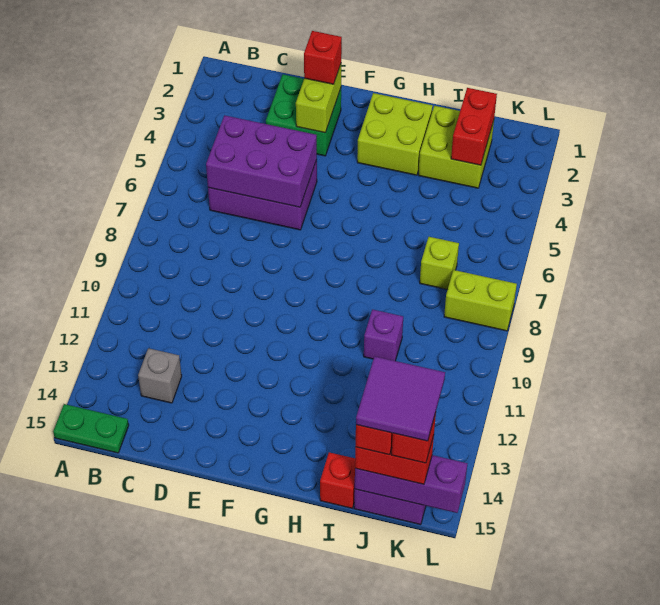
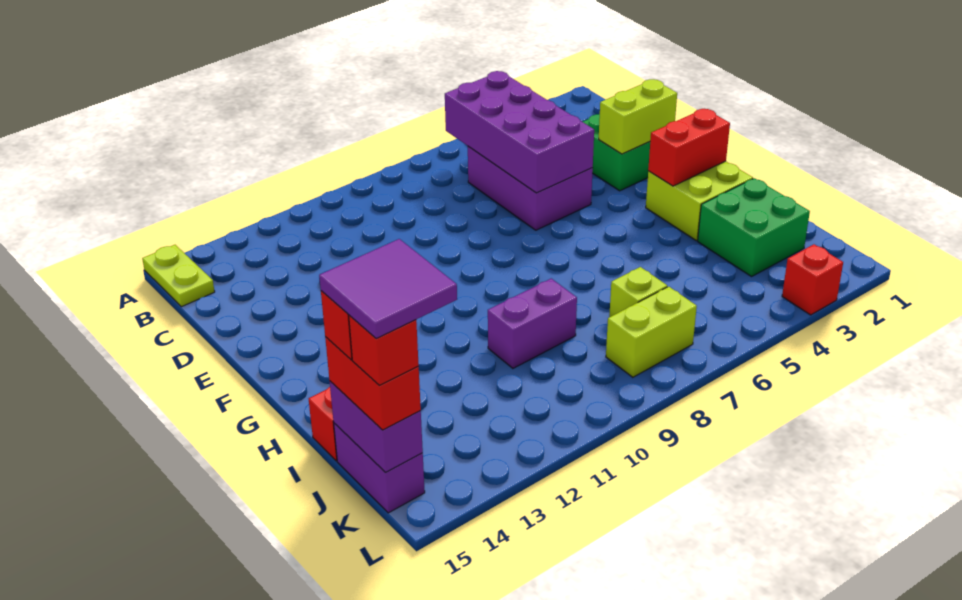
green 1x2 plate [53,404,129,453] -> lime 1x2 plate [142,245,215,307]
purple 2x3 brick [206,115,317,207] -> purple 2x4 brick [445,71,594,193]
grey 1x1 brick [138,348,182,403] -> none
red 1x1 brick [304,31,342,84] -> red 1x1 brick moved to [782,244,843,315]
lime 2x2 brick [418,106,494,188] -> green 2x2 brick [698,178,810,276]
purple 1x1 brick [364,310,403,361] -> purple 1x2 brick [488,279,577,368]
red 1x2 brick [451,88,497,165] -> red 1x2 brick moved to [648,109,730,186]
purple 1x3 brick [355,455,467,513] -> purple 1x2 brick [330,381,423,472]
lime 1x2 brick [444,270,517,331] -> lime 1x2 brick turned to [606,287,697,377]

